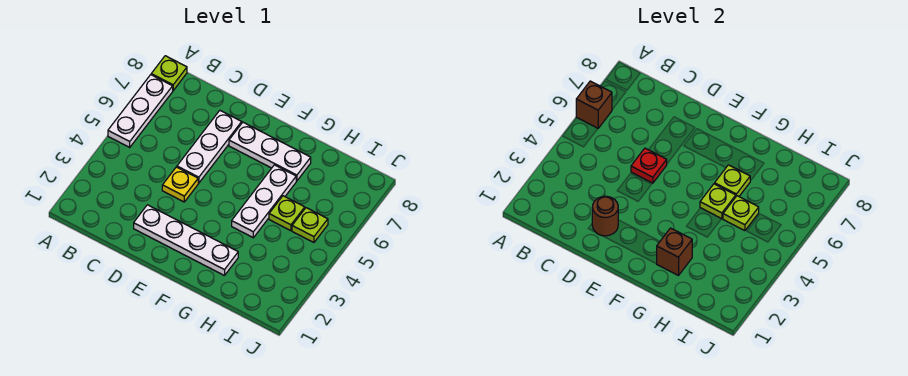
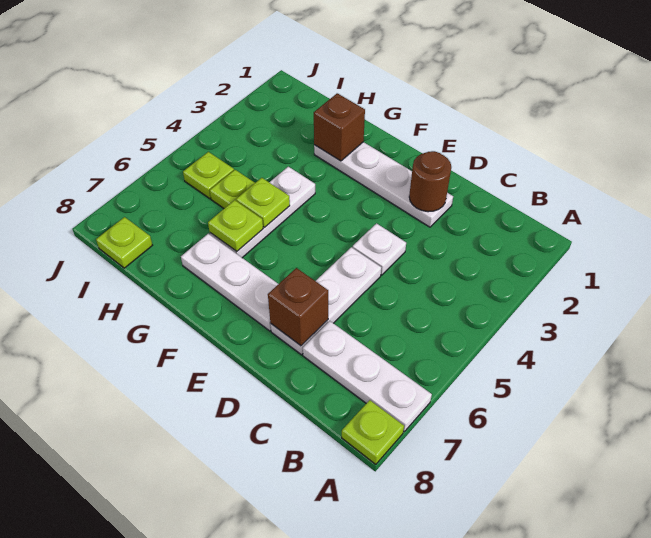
white 1x3 plate [108,75,173,147] -> white 1x3 plate turned to [303,321,432,432]
brown 1x1 brick [576,81,612,128] -> brown 1x1 brick moved to [268,268,328,346]
yellow 1x1 plate [162,167,198,202] -> white 1x1 plate [352,223,406,275]
red 1x1 plate [631,148,667,183] -> none
lime 1x1 plate [723,196,759,231] -> lime 1x1 plate moved to [96,217,152,268]

